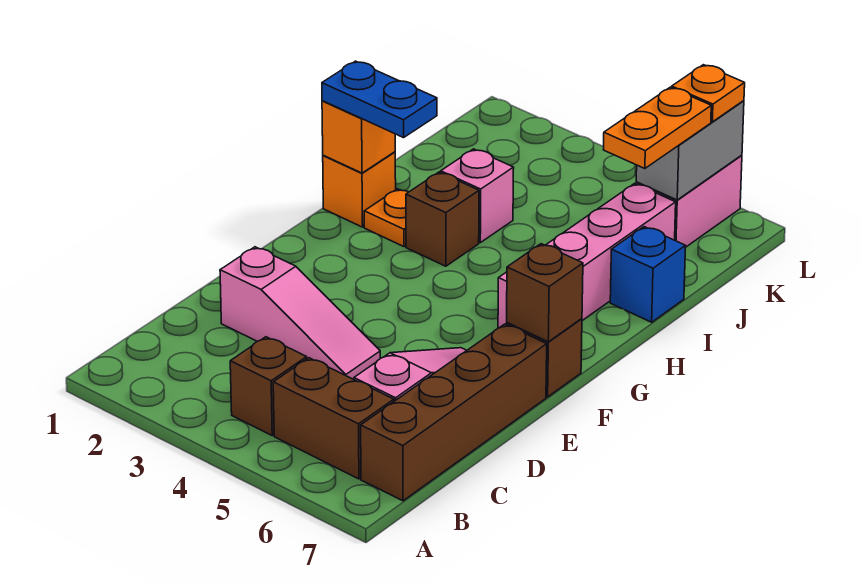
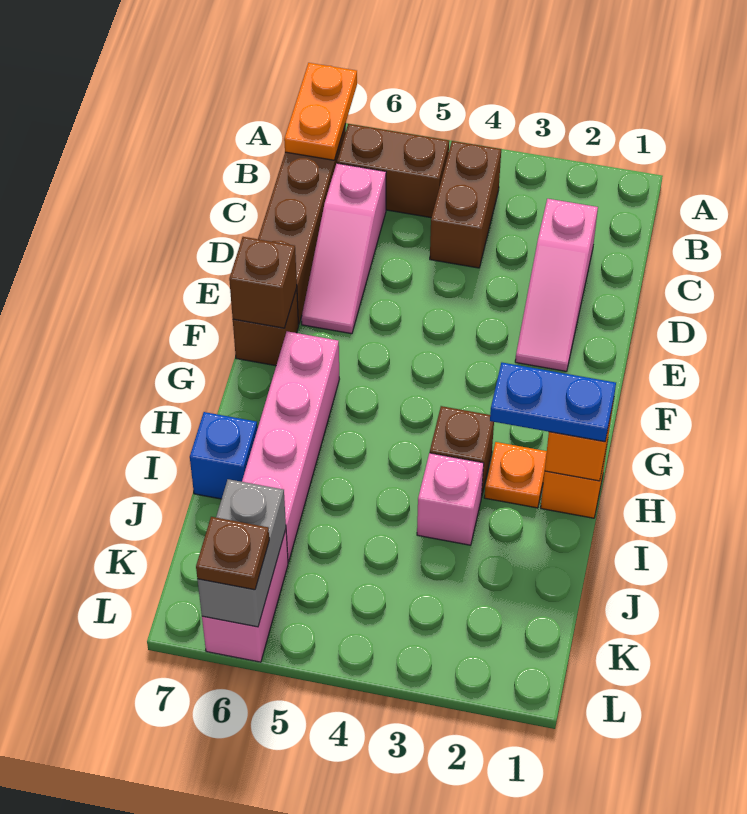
brown 1x1 brick [230,337,307,435] -> brown 1x2 brick [430,141,501,268]
pink 1x3 slope [220,247,380,379] -> pink 1x3 slope turned to [515,199,598,371]
orange 1x2 plate [604,87,711,169] -> orange 1x2 plate moved to [284,63,357,160]
orange 1x1 plate [672,65,745,122] -> brown 1x1 plate [196,517,269,590]

